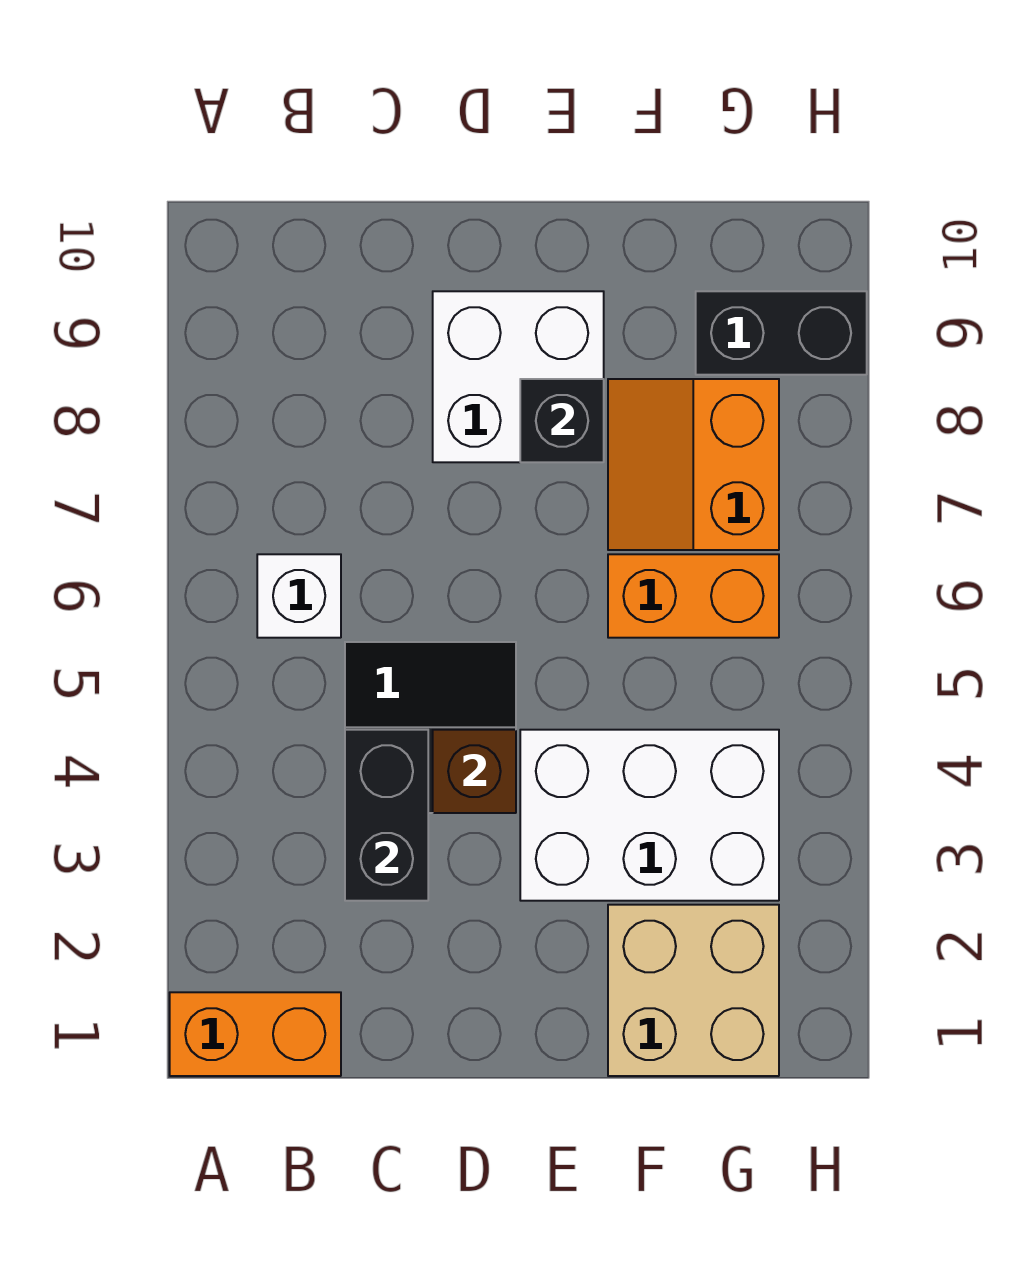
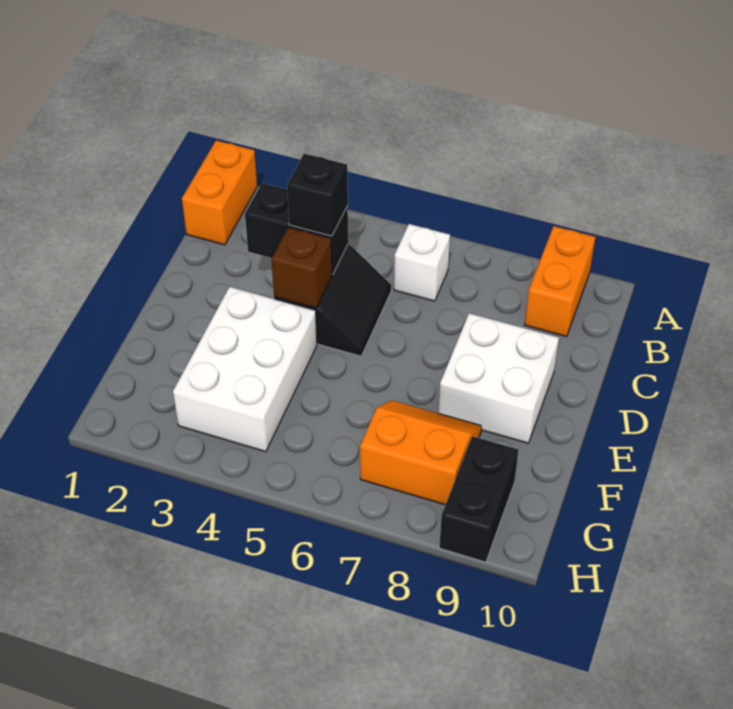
black 1x1 brick [520,379,604,462] -> black 1x1 brick moved to [287,154,348,236]
tan 2x2 brick [608,905,779,1076] -> none
orange 1x2 brick [608,554,779,638] -> orange 1x2 brick moved to [525,226,595,337]

